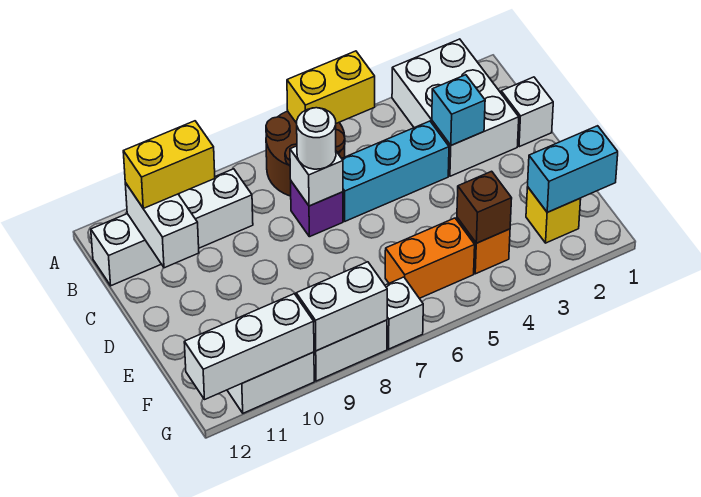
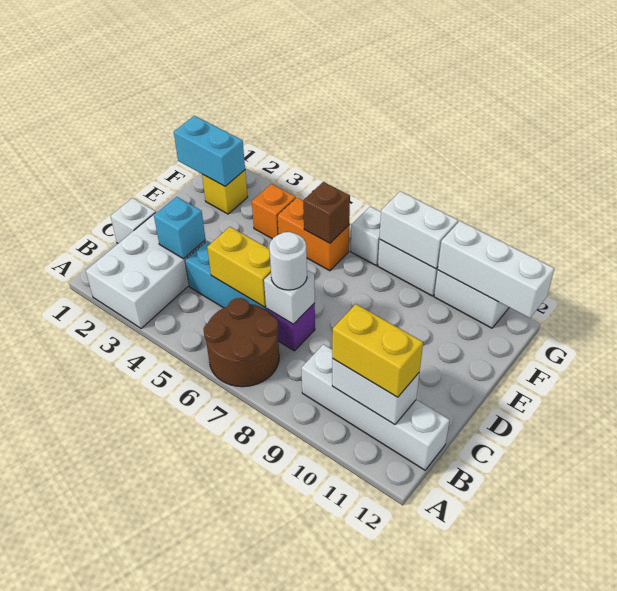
yellow 1x2 brick [287,51,375,123] -> yellow 1x2 brick moved to [207,227,271,307]
white 1x2 brick [125,183,199,268] -> white 1x2 brick turned to [332,359,420,425]
brown 1x1 brick [457,171,512,243] -> brown 1x1 brick moved to [303,182,350,243]

